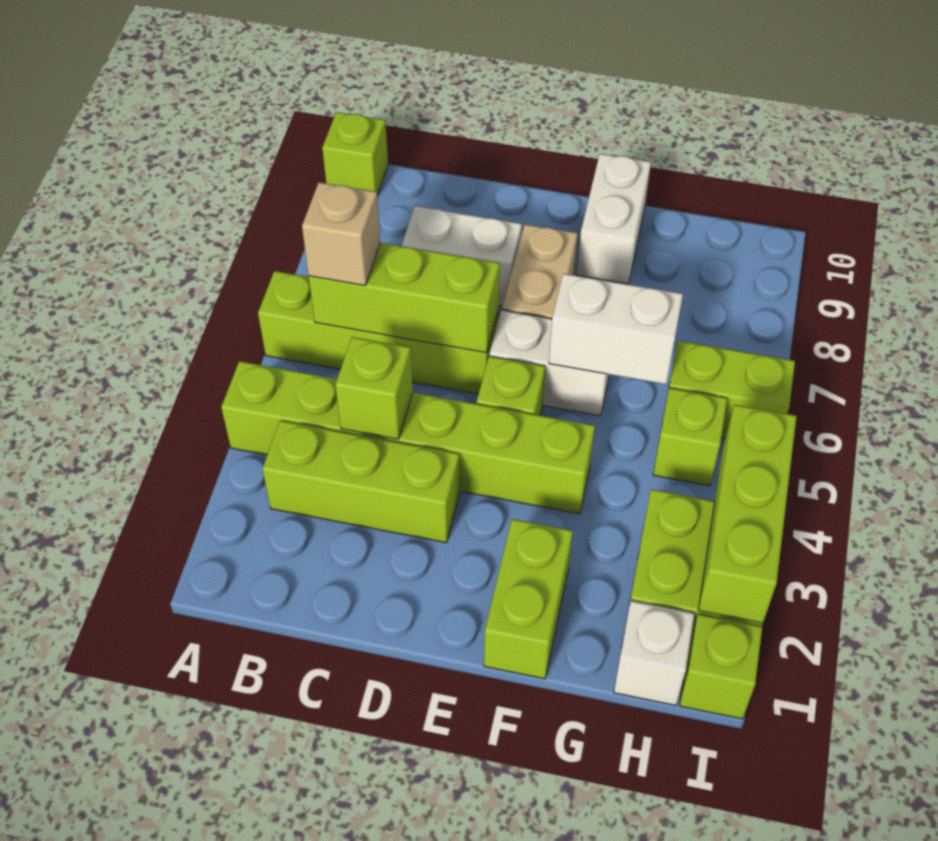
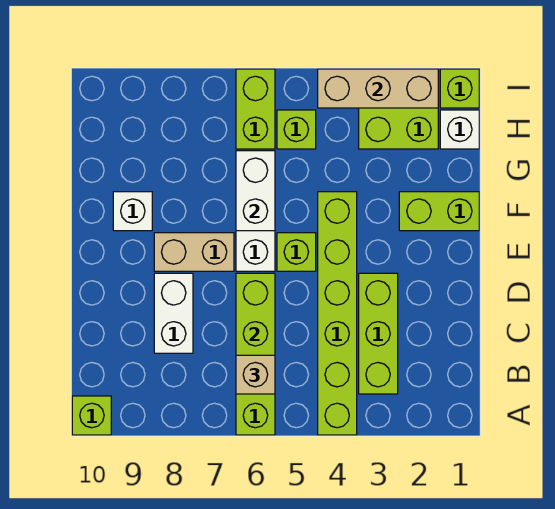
lime 1x1 brick [335,337,413,439] -> none
white 1x2 brick [577,154,651,284] -> white 1x1 brick [113,192,152,231]
lime 1x3 brick [698,405,797,623] -> tan 1x3 brick [318,69,438,108]

